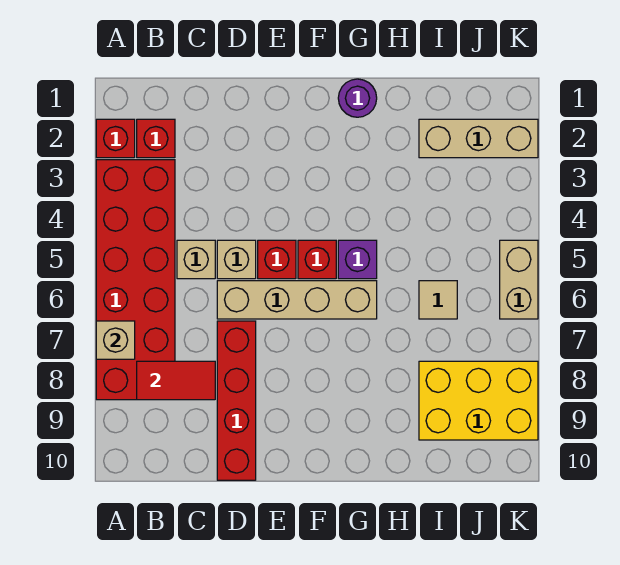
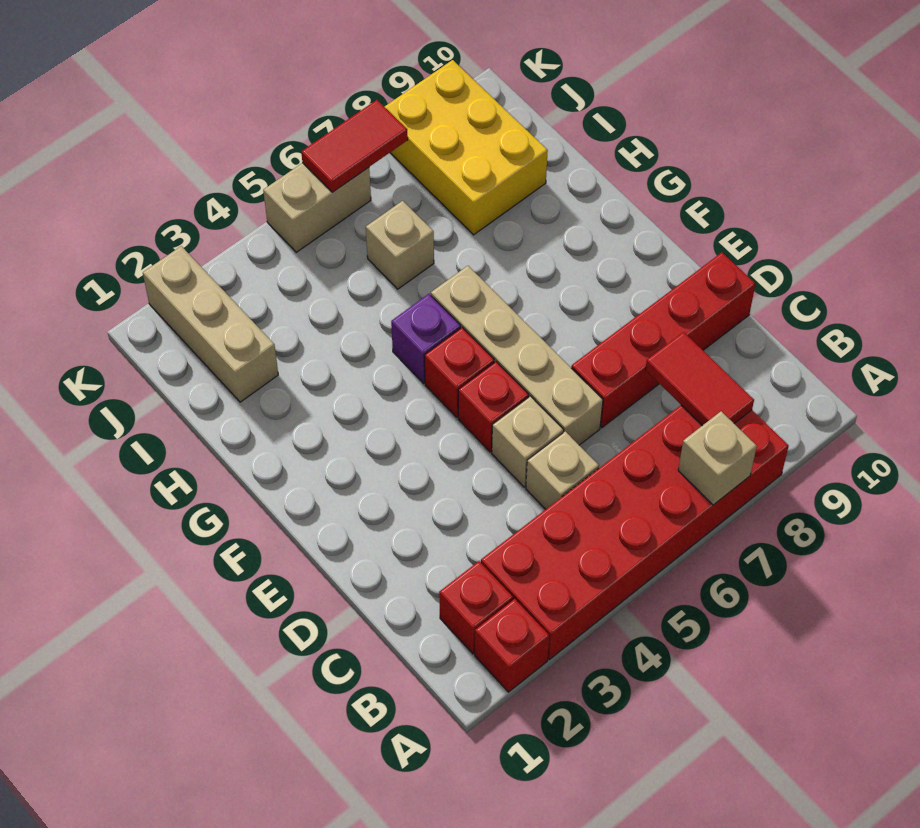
purple 1x1 round brick [338,79,377,117] -> none
tan 1x1 tile [419,281,457,319] -> tan 1x1 brick [366,201,434,289]
none -> red 1x2 tile [301,100,408,192]

